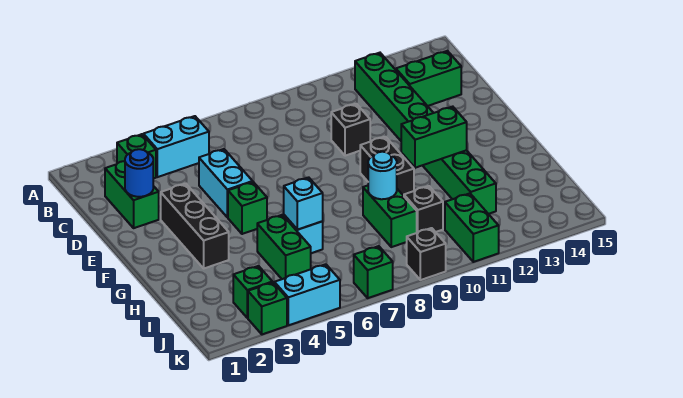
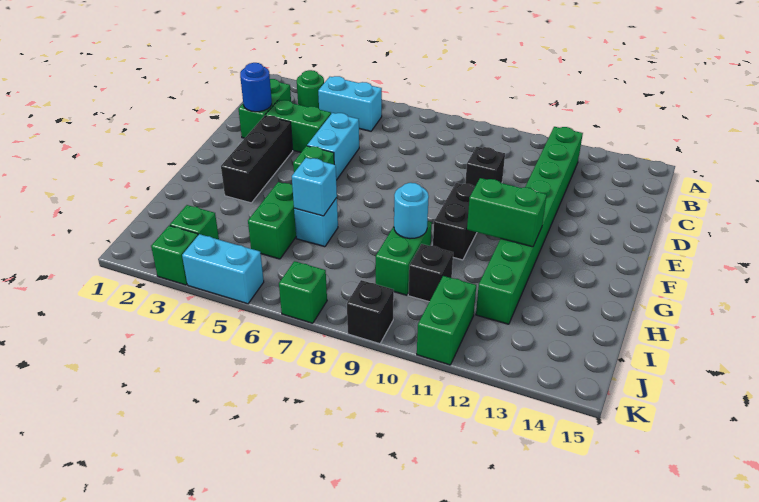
green 1x1 brick [117,134,156,179] -> green 1x1 round brick [297,70,324,108]
green 1x2 brick [396,51,461,106] -> green 1x2 brick moved to [265,100,331,152]

